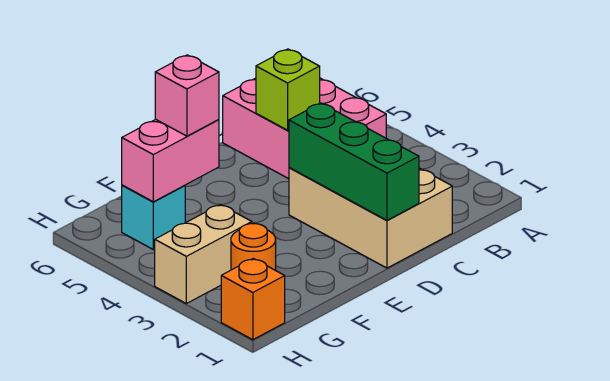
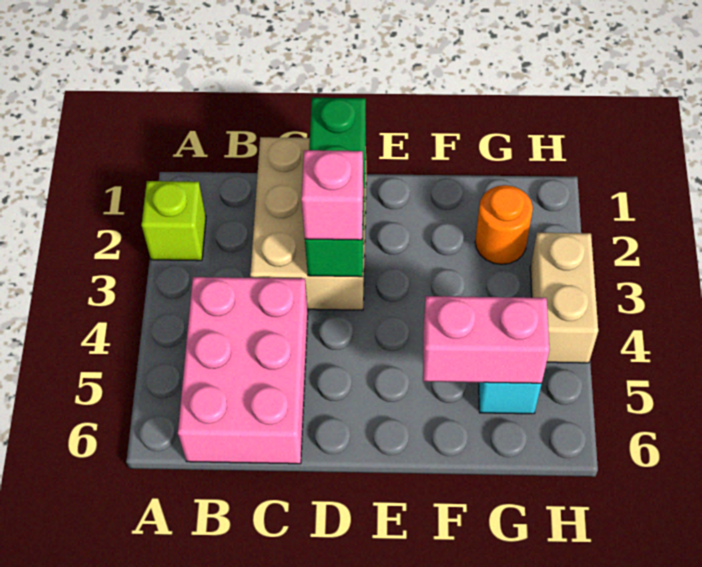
lime 1x1 brick [256,49,320,130] -> lime 1x1 brick moved to [142,181,206,261]
pink 1x1 brick [155,55,219,136] -> pink 1x1 brick moved to [301,150,363,240]
tan 1x2 brick [155,204,252,304] -> tan 1x2 brick turned to [530,233,598,363]
orange 1x1 brick [221,259,285,340] -> none

